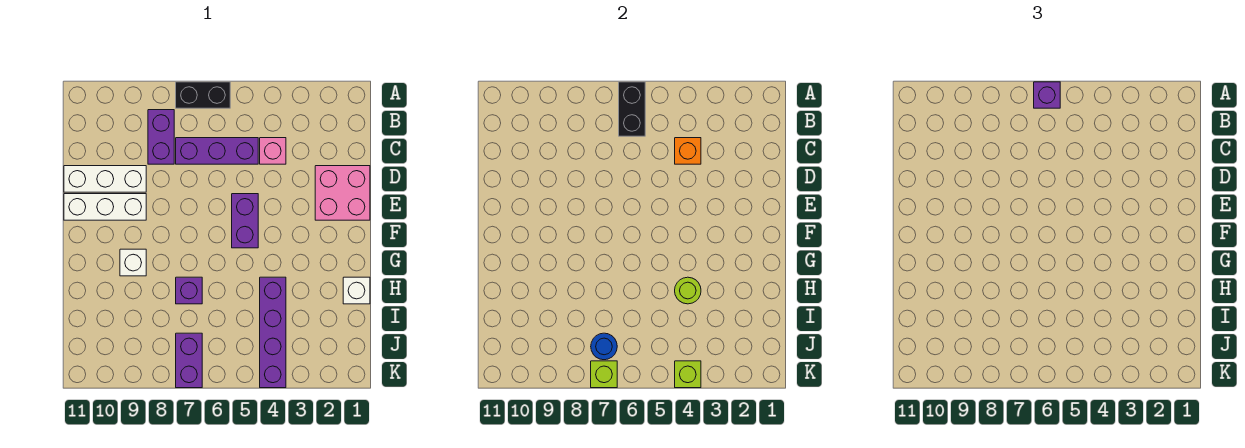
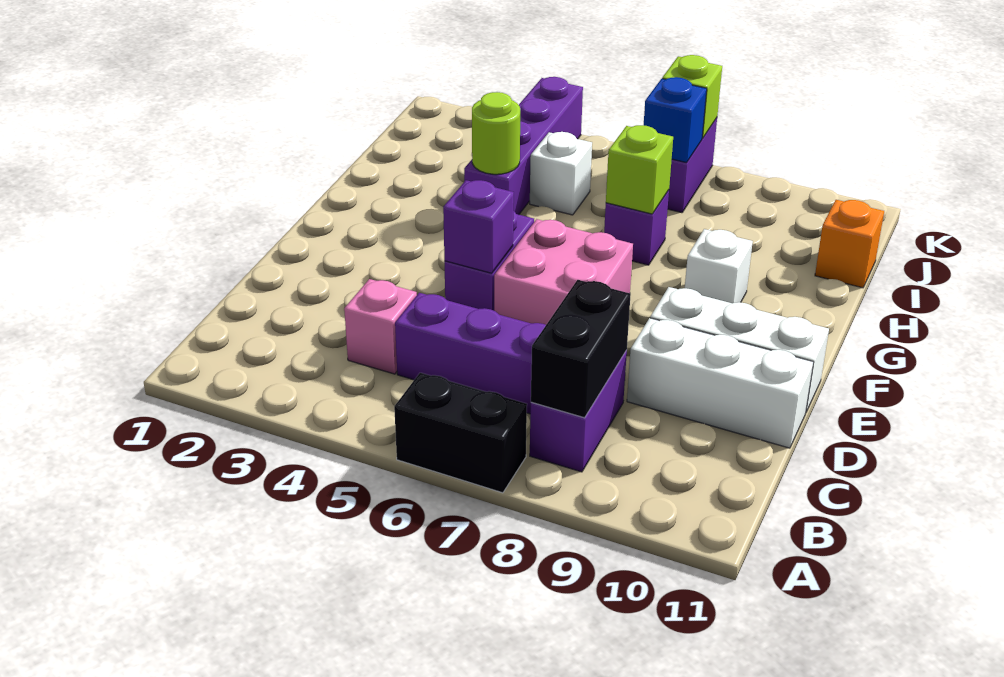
black 1x2 brick [619,82,645,136] -> black 1x2 brick moved to [531,280,631,418]
purple 1x1 brick [1034,82,1060,108] -> purple 1x1 brick moved to [443,180,514,273]
orange 1x1 brick [675,138,701,164] -> orange 1x1 brick moved to [815,200,884,288]
pink 2x2 brick [315,166,370,220] -> pink 2x2 brick moved to [494,219,633,325]
white 1x1 brick [343,277,370,304] -> white 1x1 brick moved to [530,132,592,215]
blue 1x1 round brick [591,333,617,360] -> blue 1x1 brick [644,77,707,163]
lime 1x1 brick [675,361,701,388] -> lime 1x1 brick moved to [606,125,673,214]

